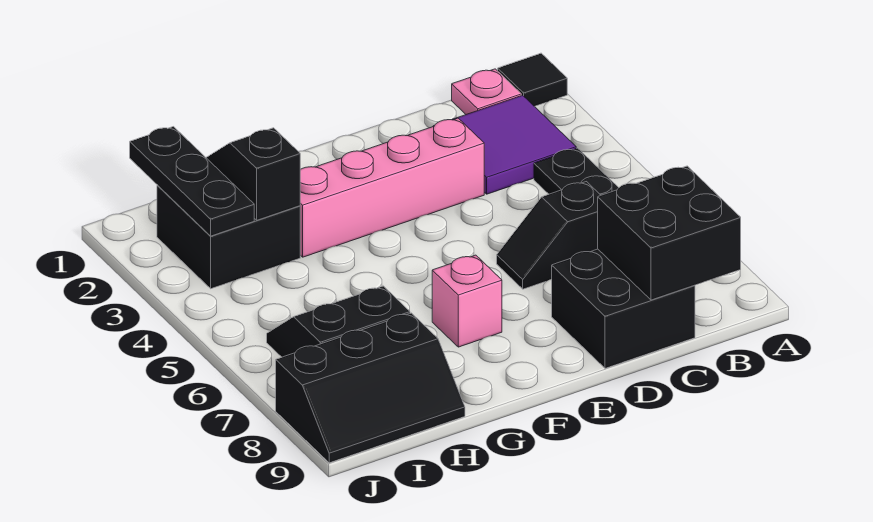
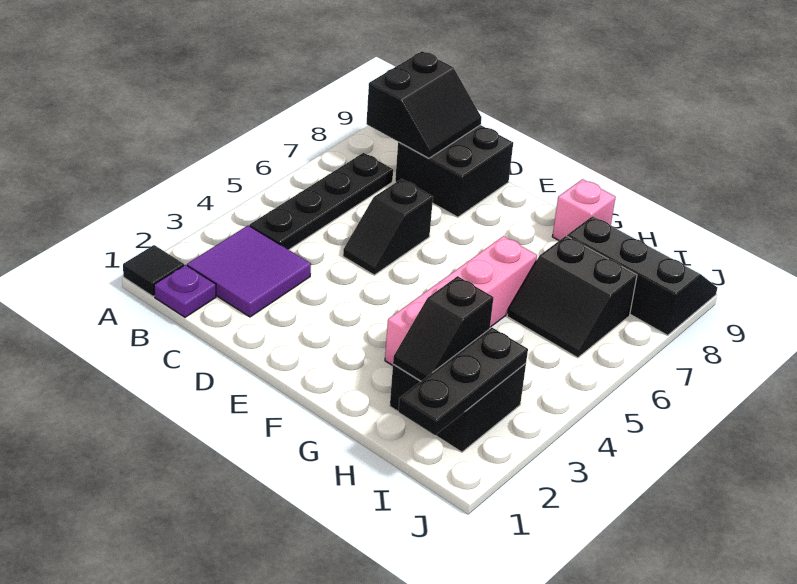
pink 1x1 plate [452,69,521,114] -> purple 1x1 plate [154,265,216,317]
black 2x2 brick [598,166,741,300] -> black 2x2 slope [366,51,481,159]
black 1x2 slope [497,182,601,289] -> black 1x2 slope turned to [343,179,433,275]
pink 1x4 brick [300,118,484,257] -> pink 1x4 brick turned to [385,236,537,365]
pink 1x1 brick [432,255,502,347] -> pink 1x1 brick moved to [552,179,616,241]

